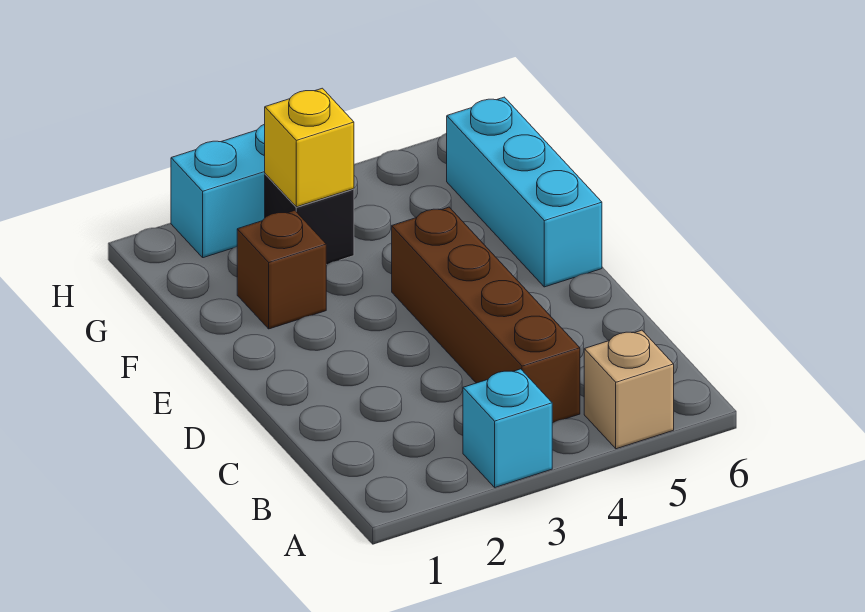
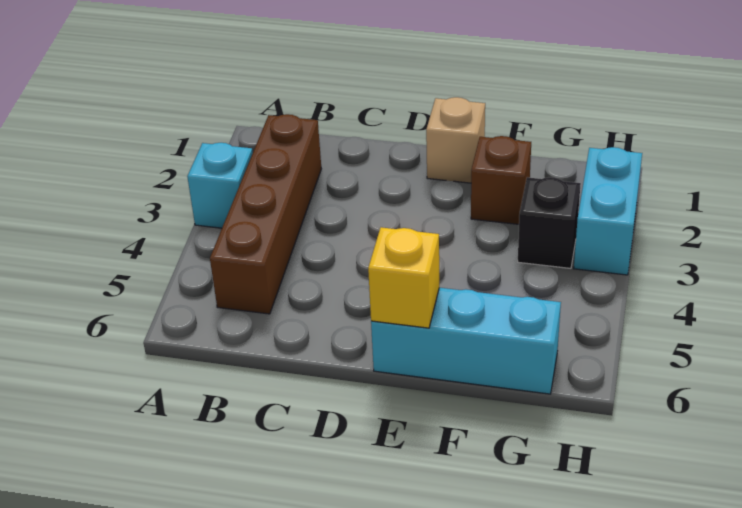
tan 1x1 brick [584,330,674,449] -> tan 1x1 brick moved to [426,97,485,183]
brown 1x4 brick [392,207,580,423] -> brown 1x4 brick turned to [210,114,321,314]
yellow 1x1 brick [265,88,354,207] -> yellow 1x1 brick moved to [368,227,439,328]

